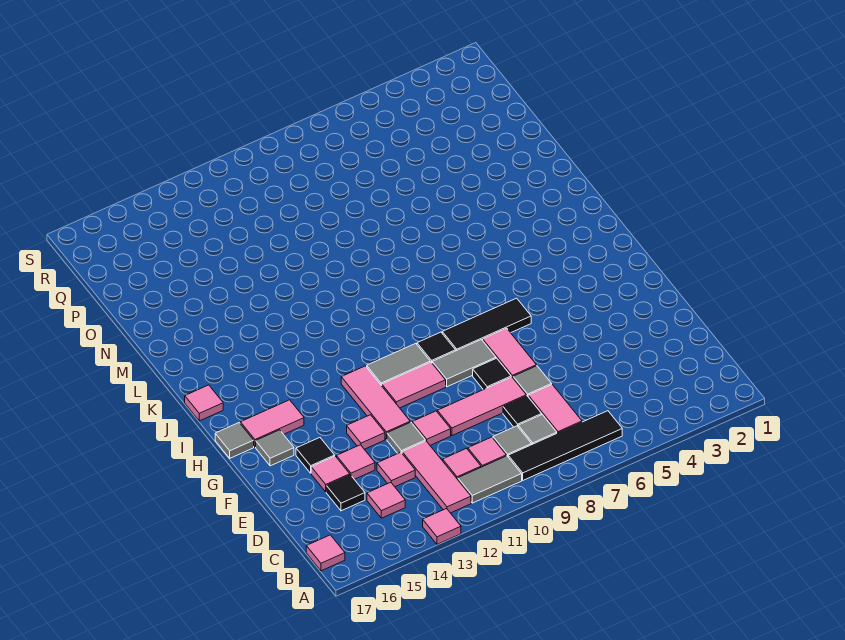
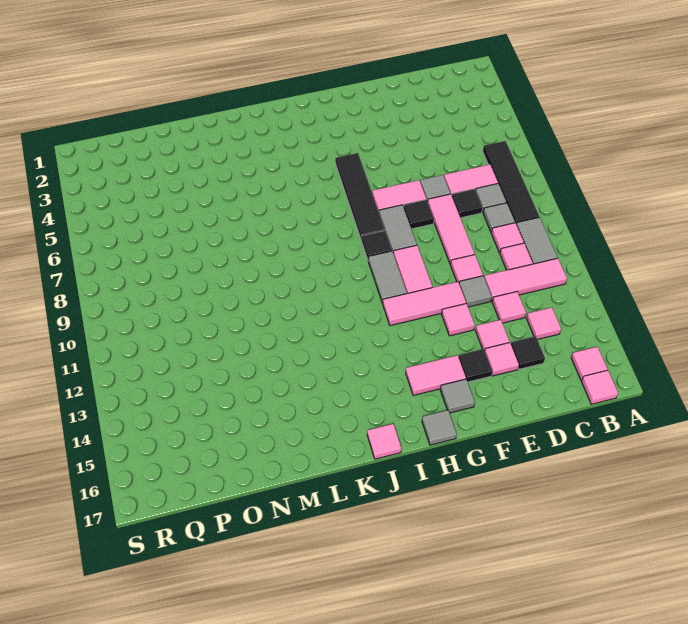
pink 1x1 tile [423,509,461,544] -> pink 1x1 tile moved to [571,347,608,380]
black 1x3 tile [442,298,531,351] -> black 1x4 tile [335,153,385,240]
pink 1x2 tile [240,400,304,447] -> pink 1x2 tile turned to [406,355,466,395]

